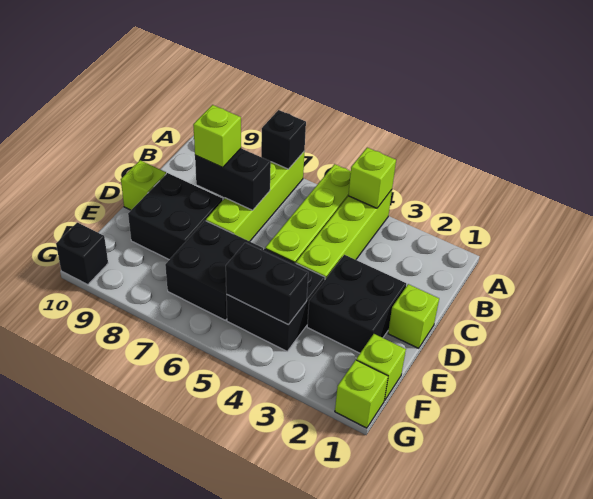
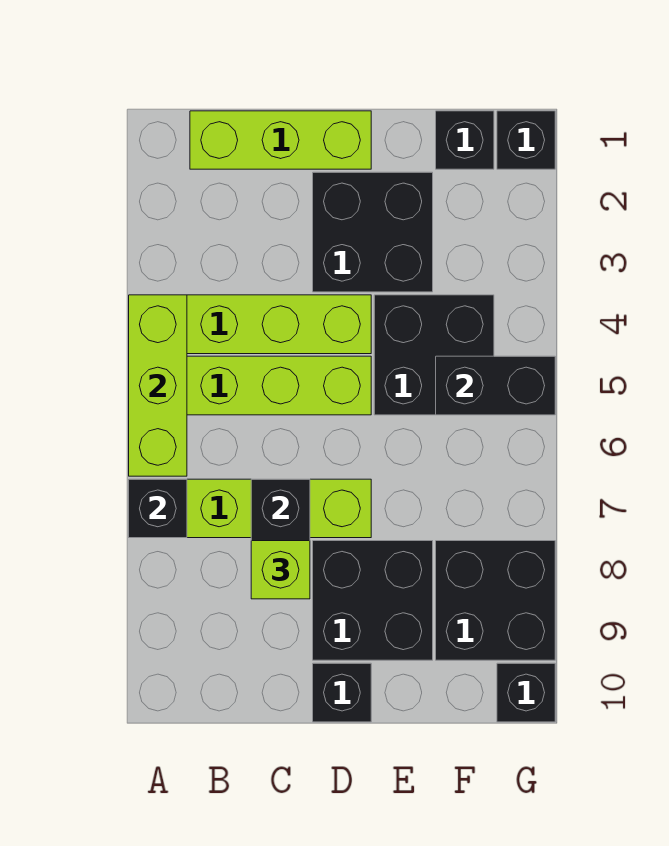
lime 1x1 brick [348,148,396,208] -> lime 1x3 brick [129,295,187,476]
lime 1x1 brick [388,284,439,348] -> lime 1x3 brick [190,111,371,169]
lime 1x1 brick [121,160,166,210] -> black 1x1 brick [313,663,371,722]
black 2x2 brick [165,221,263,320] -> black 2x2 brick moved to [436,541,555,660]
lime 1x1 brick [356,334,406,401] -> black 1x1 brick [436,111,494,169]
black 1x2 brick [226,243,308,325] -> black 1x2 brick turned to [436,356,555,415]
lime 1x1 brick [335,360,388,428] -> black 1x1 brick [497,111,555,169]

